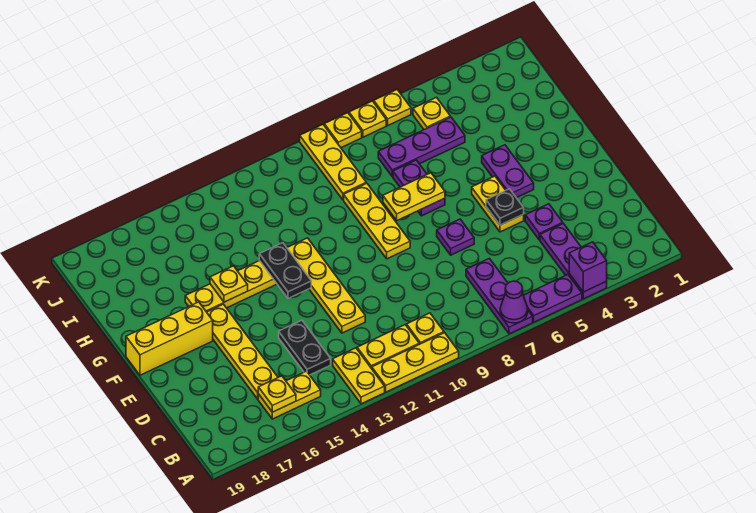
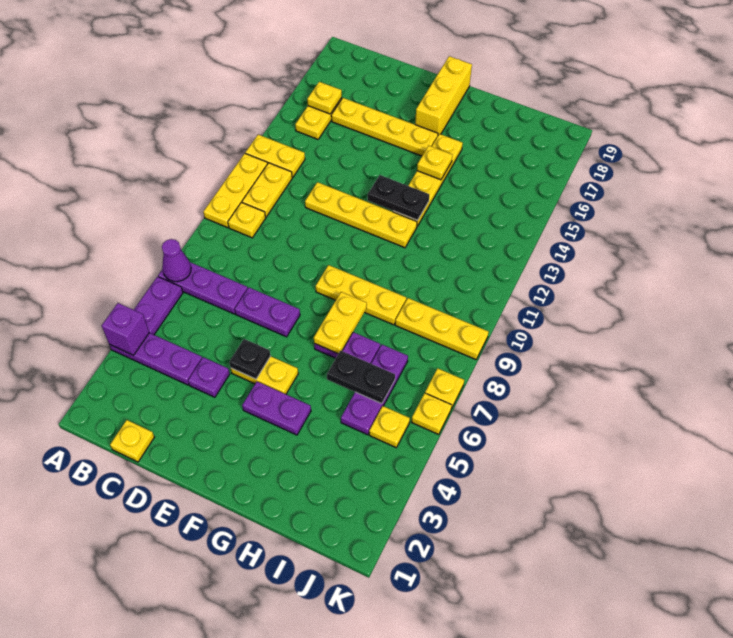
black 1x2 plate [279,320,331,375] -> black 1x2 plate moved to [327,351,395,404]
purple 1x1 plate [437,219,474,255] -> purple 1x2 plate [235,288,300,337]
yellow 1x1 plate [324,113,362,148] -> yellow 1x1 plate moved to [110,420,154,462]

